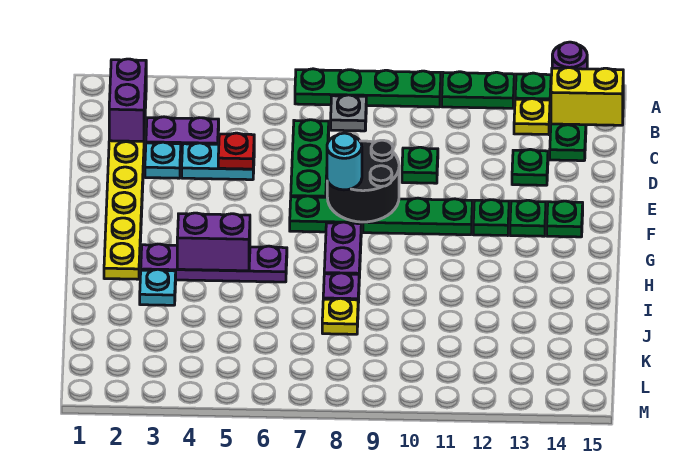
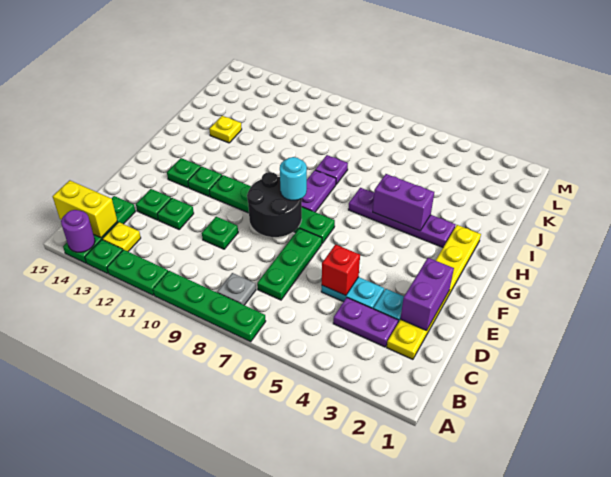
purple 1x2 brick [109,59,146,141] -> purple 1x2 brick moved to [400,258,454,331]
red 1x1 plate [218,133,254,169] -> red 1x1 brick [322,244,360,296]
green 1x1 plate [547,201,583,237] -> green 1x1 plate moved to [157,198,194,229]
cyan 1x1 plate [140,269,176,305] -> none
yellow 1x1 plate [322,298,358,334] -> yellow 1x1 plate moved to [209,116,242,143]

